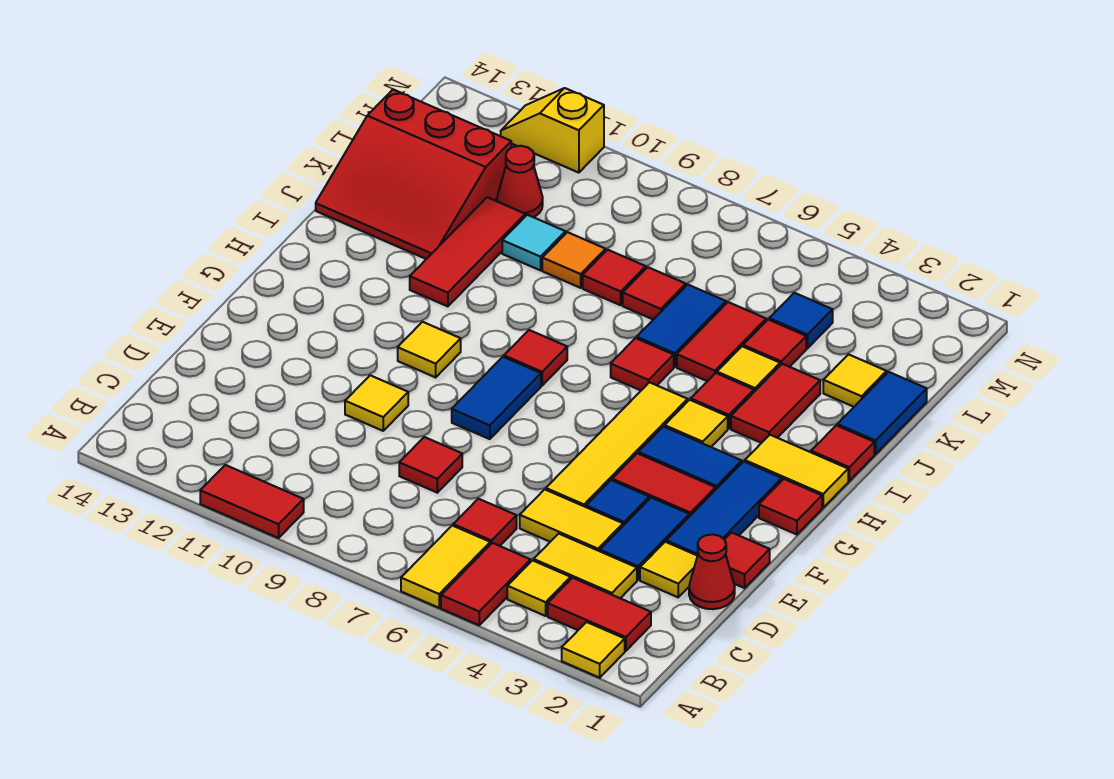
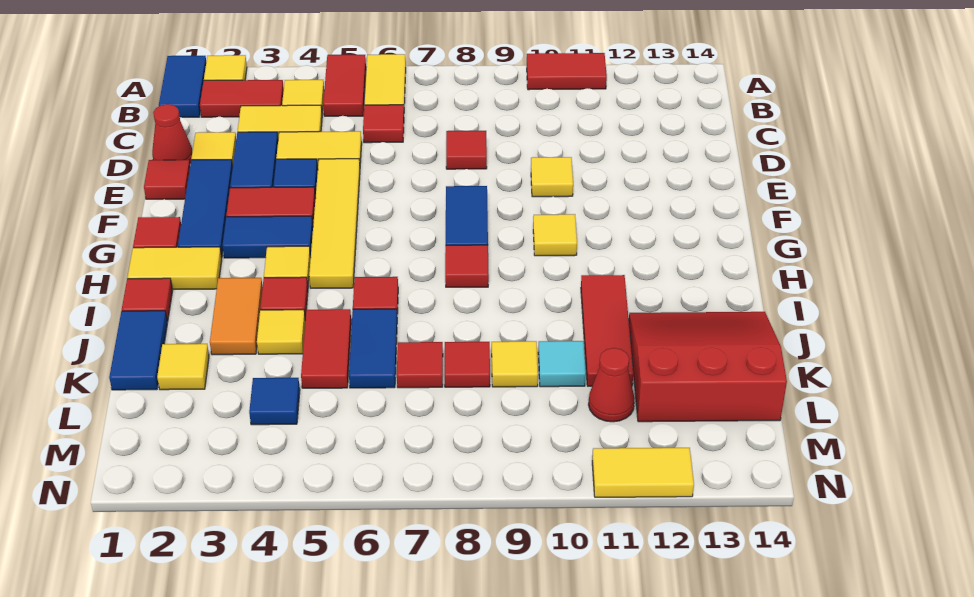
none -> blue 1x2 tile [159,56,206,117]
red 1x2 tile [731,364,820,443] -> orange 1x2 tile [210,278,263,355]
red 1x1 tile [743,320,806,367] -> none
orange 1x1 tile [542,232,606,288] -> yellow 1x1 tile [492,341,538,387]
yellow 1x2 slope [501,88,604,173] -> yellow 1x2 tile [592,448,694,497]

